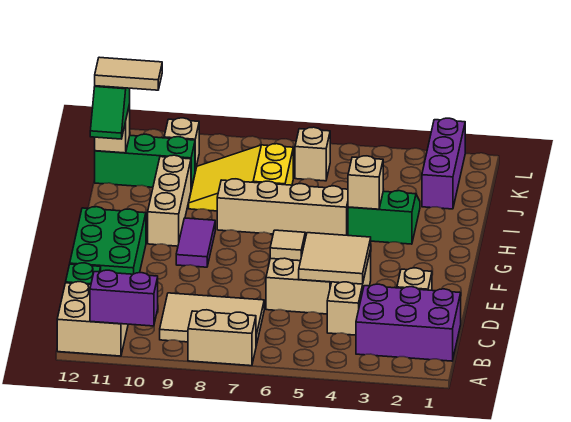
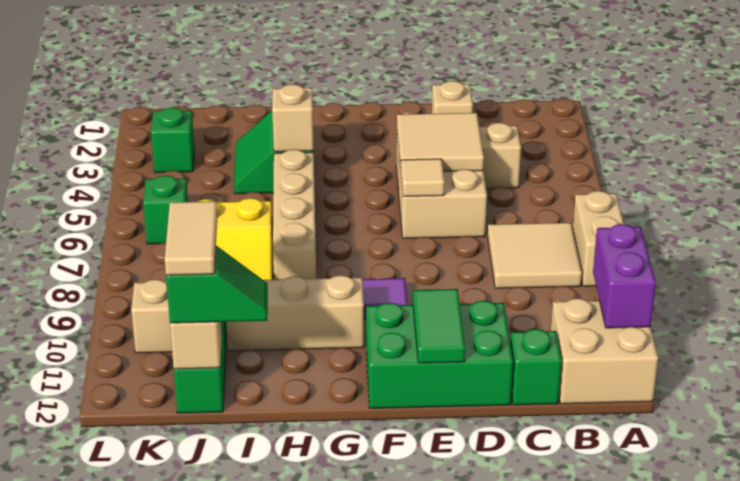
purple 2x3 brick [356,284,461,361] -> none
tan 2x3 tile [160,293,264,345] -> tan 2x2 tile [487,223,582,288]
none -> green 1x2 tile [413,289,465,363]
purple 1x3 brick [422,118,465,209] -> none
none -> green 1x1 brick [151,107,195,173]
tan 1x1 brick [295,127,330,181] -> green 1x1 brick [143,176,188,244]

